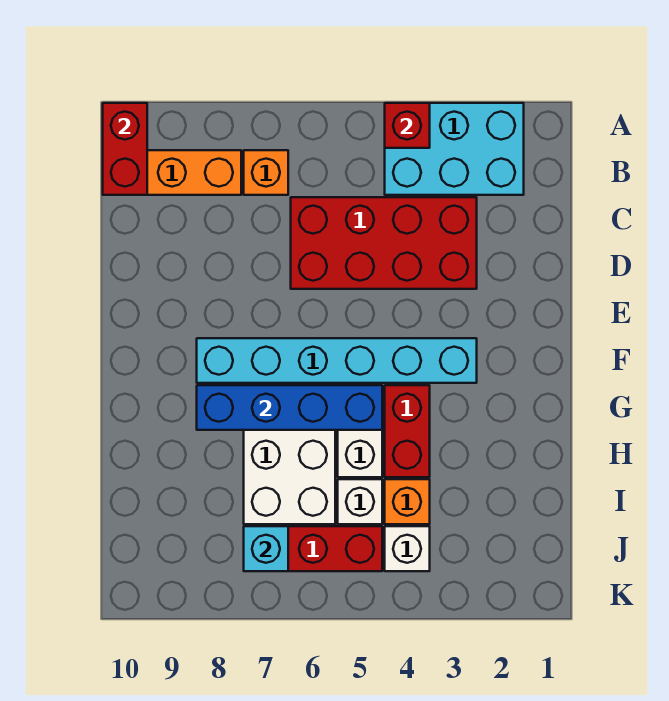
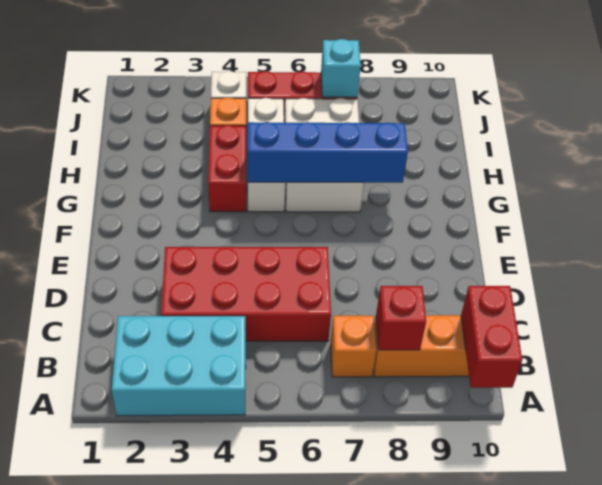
red 1x1 brick [385,103,430,148] -> red 1x1 brick moved to [376,286,426,350]
cyan 1x6 brick [197,338,477,383] -> none

